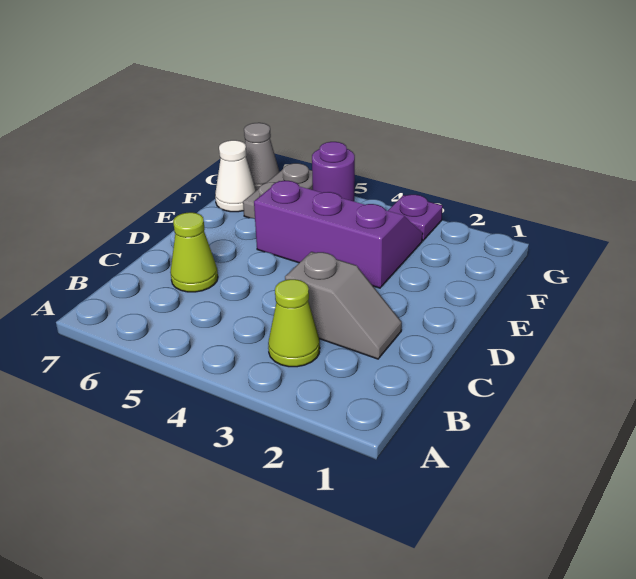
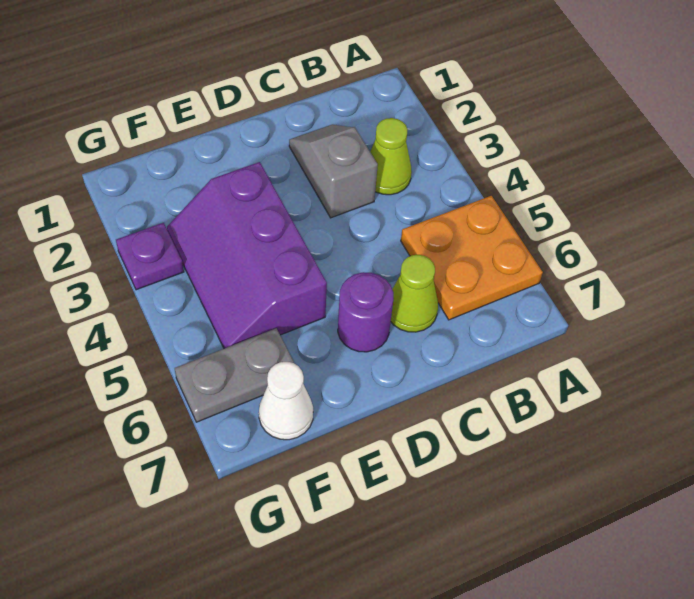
none -> orange 2x2 plate [401,196,543,320]
purple 1x1 round brick [312,142,355,201] -> purple 1x1 round brick moved to [338,272,393,352]
grey 1x1 cone [244,123,279,190] -> none

